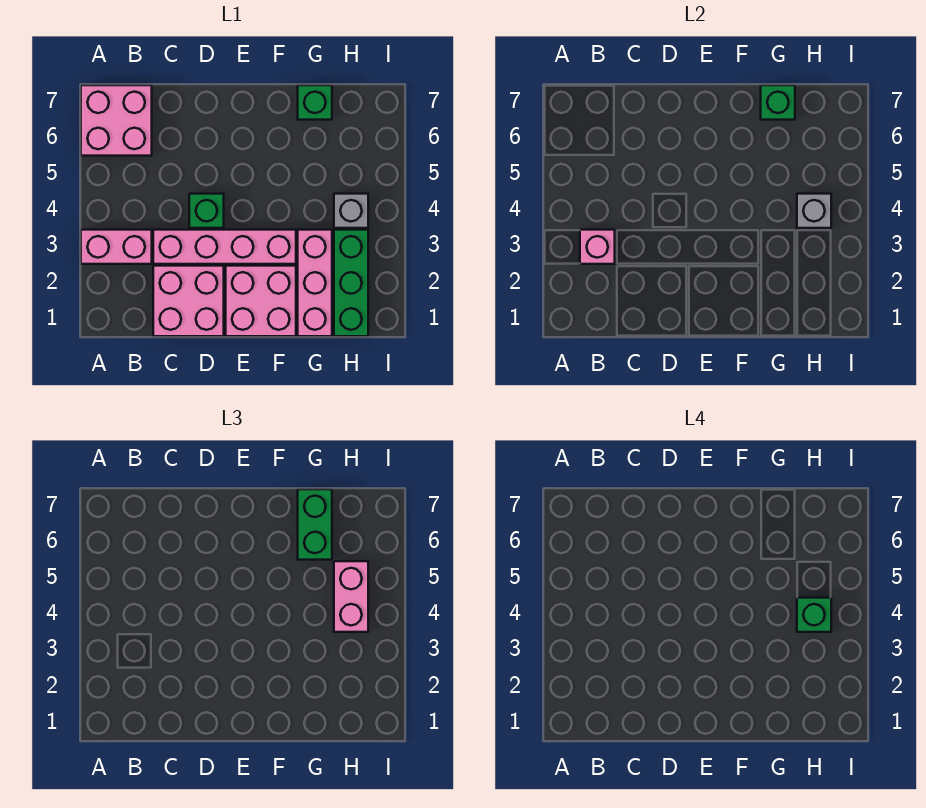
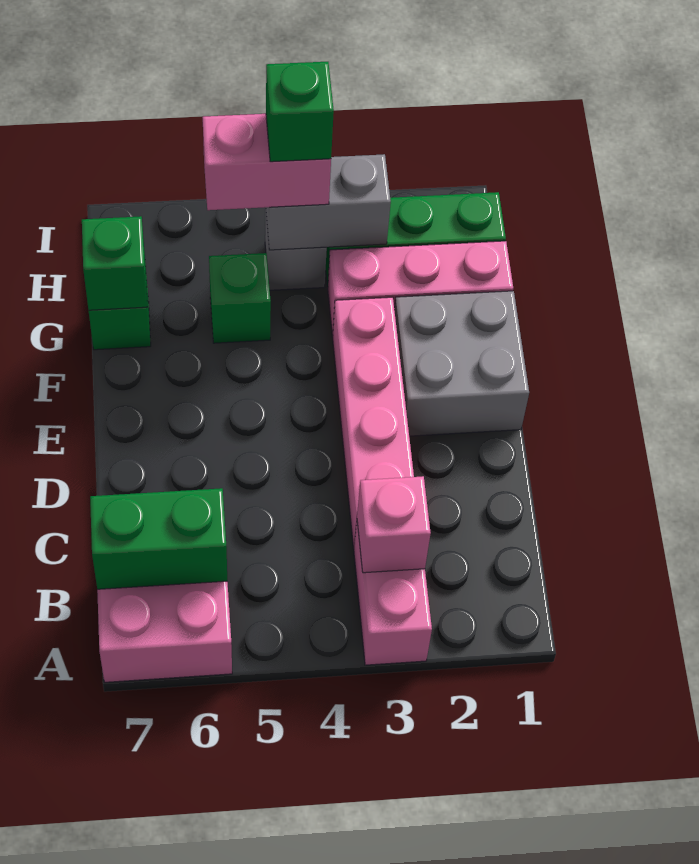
pink 2x2 brick [153,266,224,336] -> none
green 1x1 brick [189,194,224,228] -> green 1x1 brick moved to [209,253,271,343]
pink 2x2 brick [226,266,296,336] -> grey 2x2 brick [394,291,529,436]
green 1x2 brick [298,489,332,560] -> green 1x2 brick moved to [90,488,227,589]
grey 1x1 brick [797,194,831,228] -> grey 1x2 brick [266,154,391,250]

